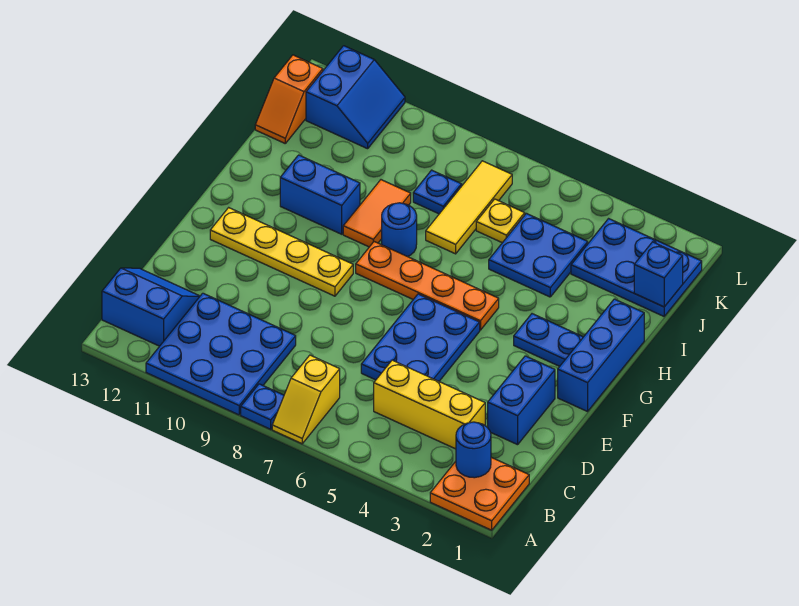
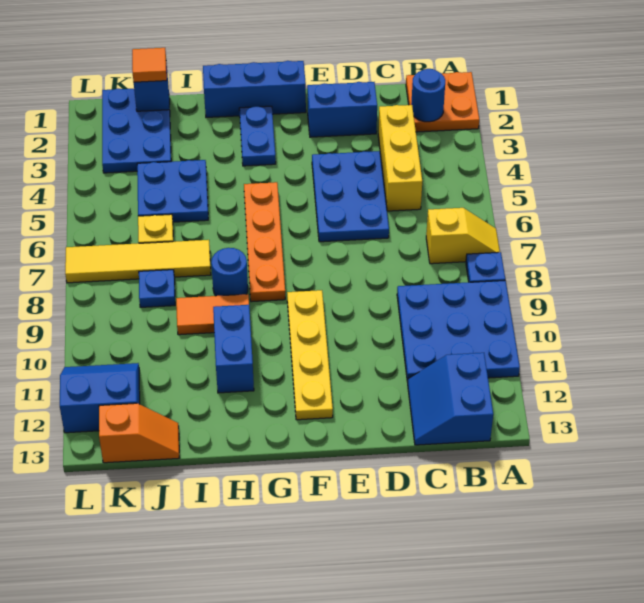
blue 2x3 plate [361,294,480,381] -> blue 2x3 plate turned to [312,151,389,242]
yellow 1x3 tile [426,161,512,254] -> yellow 1x4 tile [65,240,211,283]
none -> orange 1x1 tile [132,48,167,82]

